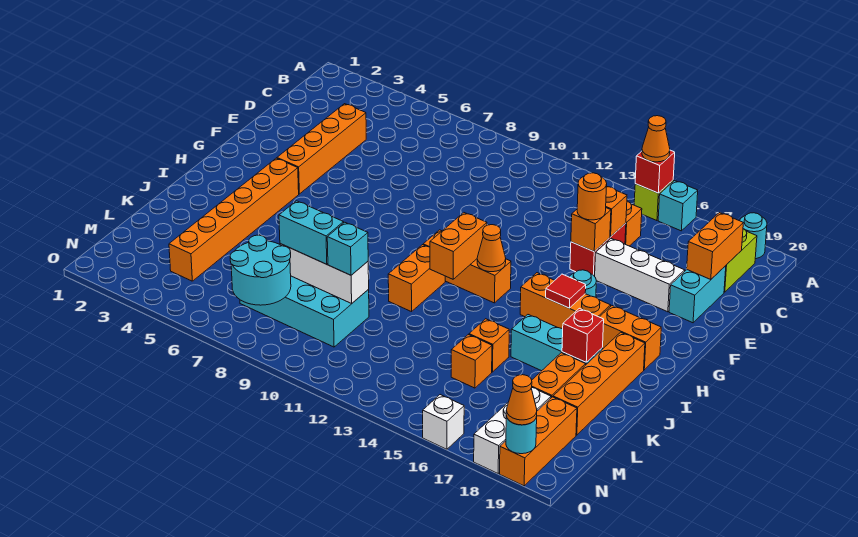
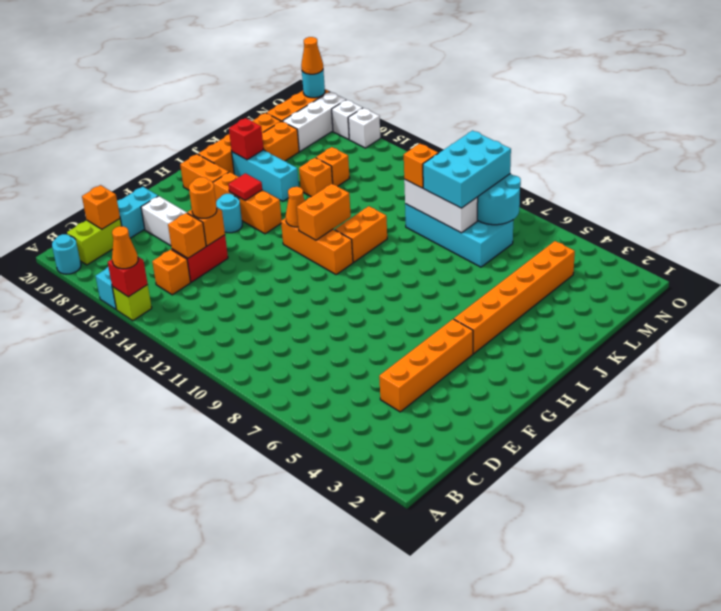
orange 1x2 brick [687,213,743,280] -> orange 1x1 brick [82,185,120,229]
cyan 1x2 brick [279,201,344,264] -> cyan 2x3 brick [423,131,511,208]
cyan 1x1 brick [327,222,368,275] -> orange 1x1 brick [404,144,438,188]
none -> white 1x1 brick [332,100,362,139]

